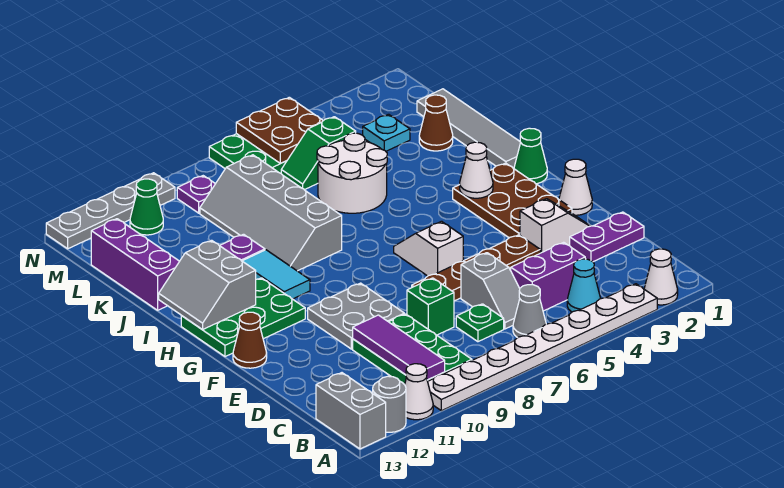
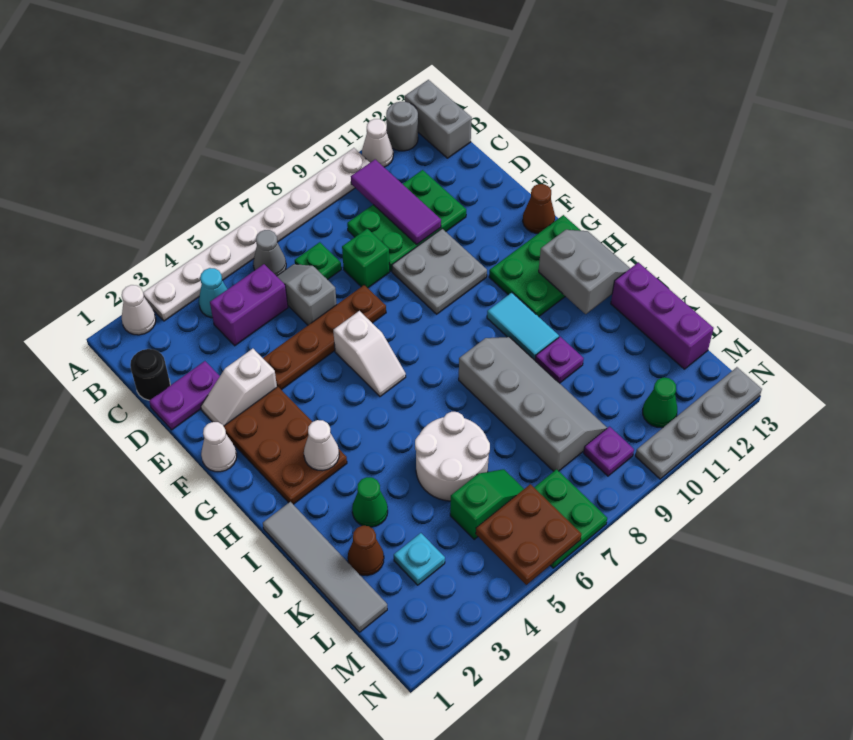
green 2x3 plate [353,314,472,385] -> green 2x3 plate turned to [347,170,466,271]
none -> black 1x1 round brick [130,349,170,400]
green 1x1 cone [514,128,547,184] -> green 1x1 cone moved to [352,477,388,527]

